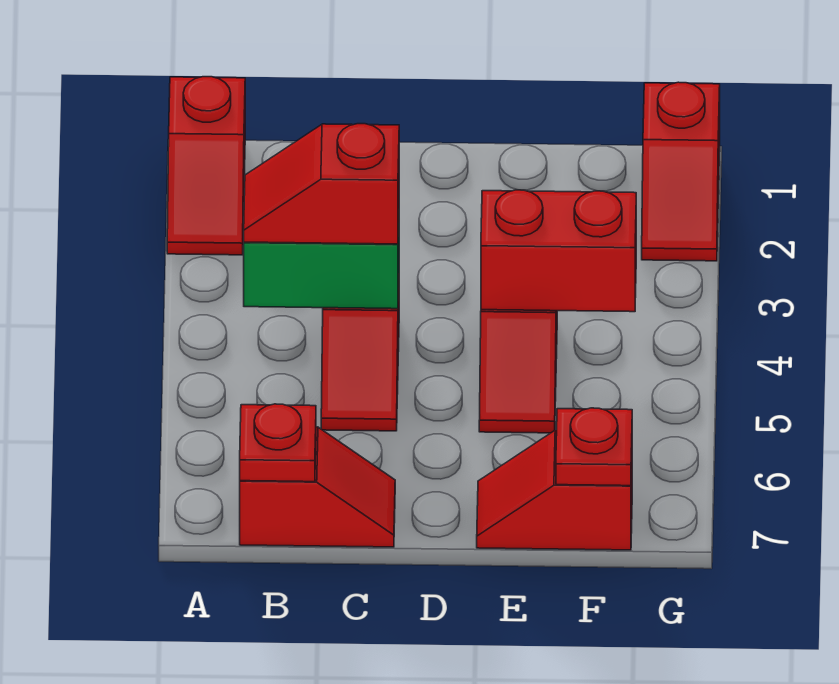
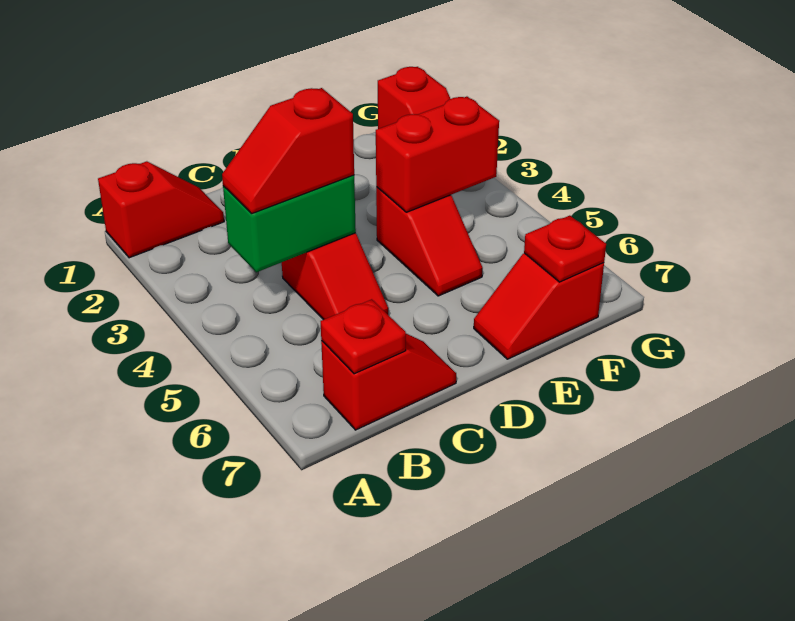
red 1x2 slope [167,77,245,255] -> red 1x2 slope turned to [98,161,224,258]

